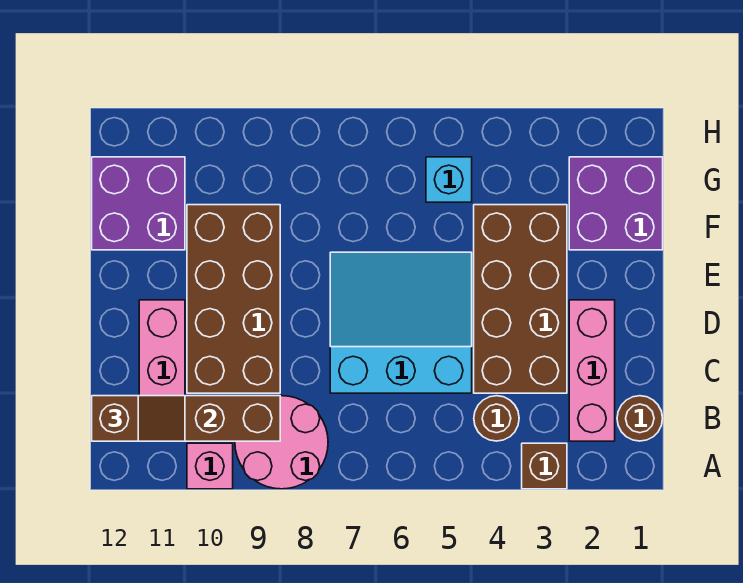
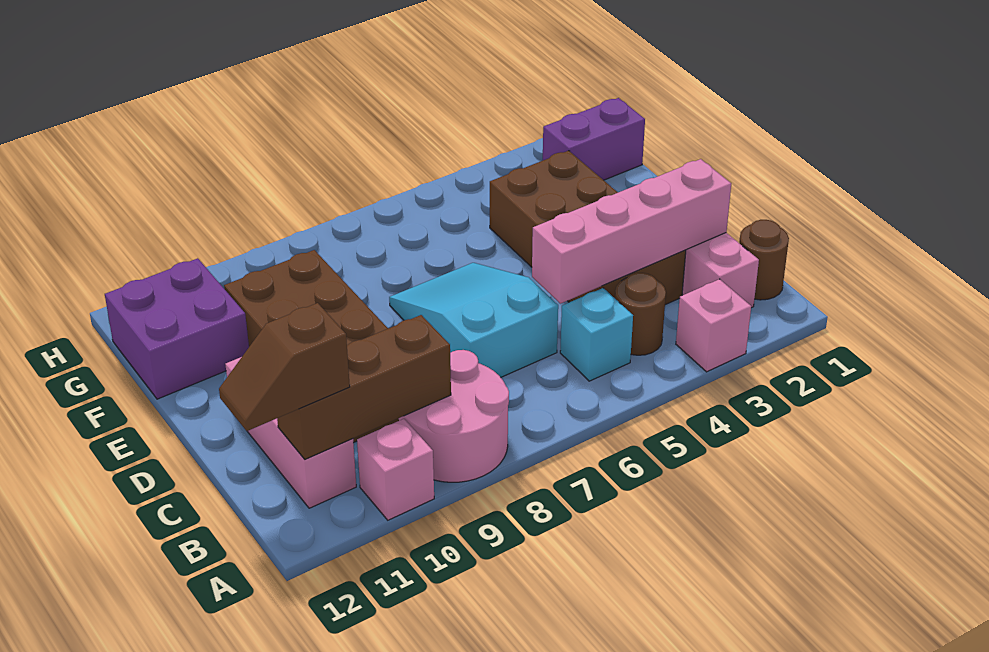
brown 1x1 brick [522,443,567,489] -> pink 1x1 brick [676,279,751,372]
brown 1x2 slope [92,396,185,441] -> brown 1x2 slope turned to [219,303,350,431]
none -> pink 1x4 brick [532,159,731,304]
cyan 3x3 slope [330,252,472,393] -> cyan 2x3 slope [389,263,558,377]
purple 2x2 brick [569,157,663,250] -> purple 1x2 brick [543,98,645,180]
cyan 1x1 brick [426,157,472,202] -> cyan 1x1 brick moved to [560,288,633,381]

